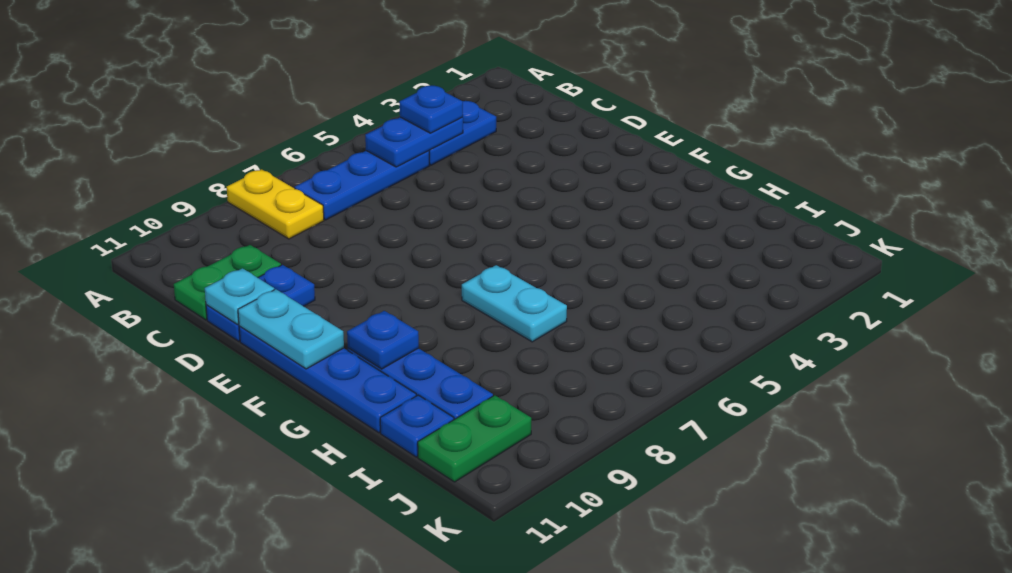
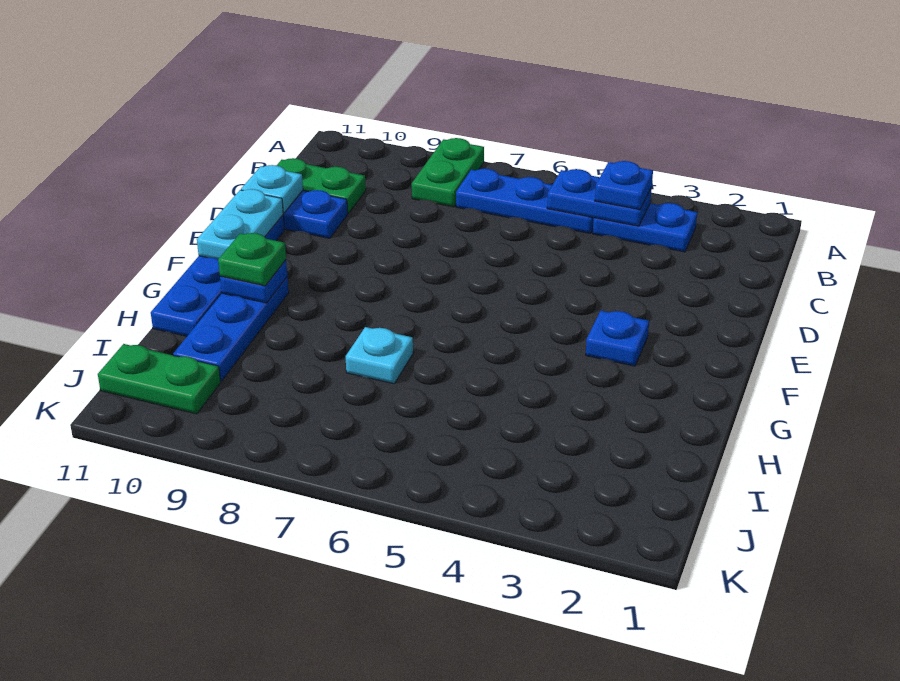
yellow 1x2 plate [227,169,324,239] -> green 1x2 plate [412,138,484,207]
cyan 1x2 plate [462,265,567,342] -> cyan 1x1 plate [346,327,413,384]
none -> green 1x1 plate [218,233,286,286]
blue 1x1 plate [380,395,454,457] -> blue 1x1 plate moved to [586,311,649,366]

